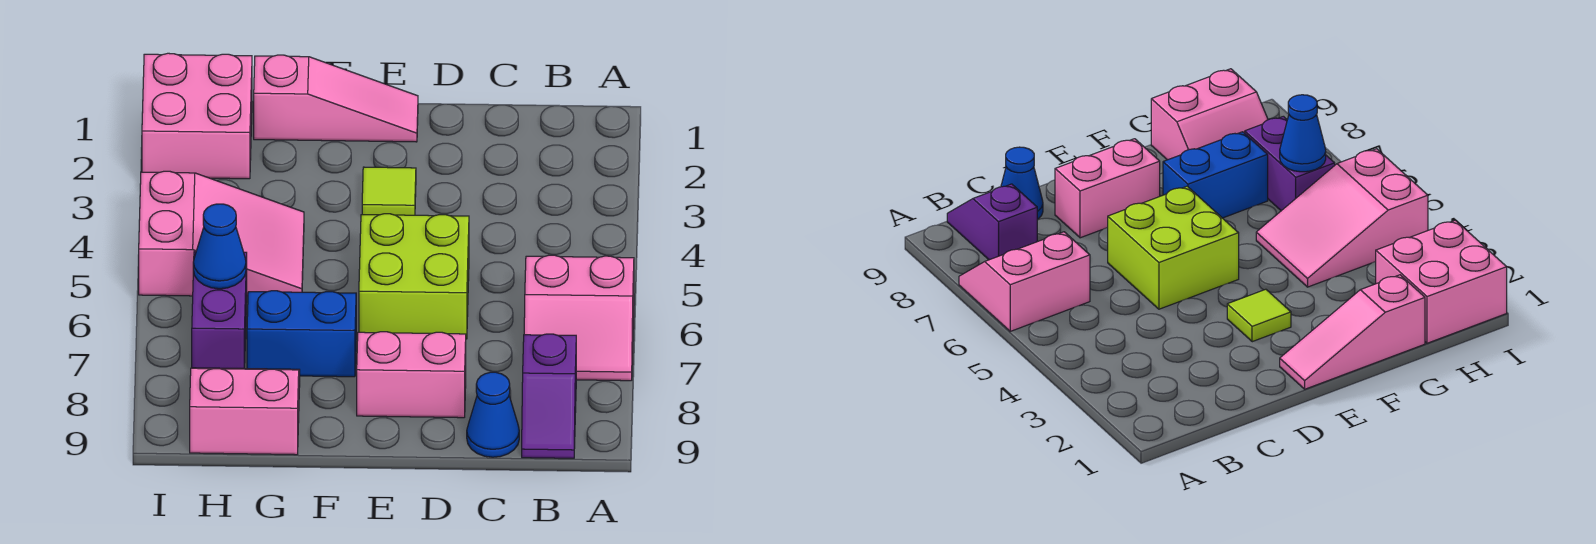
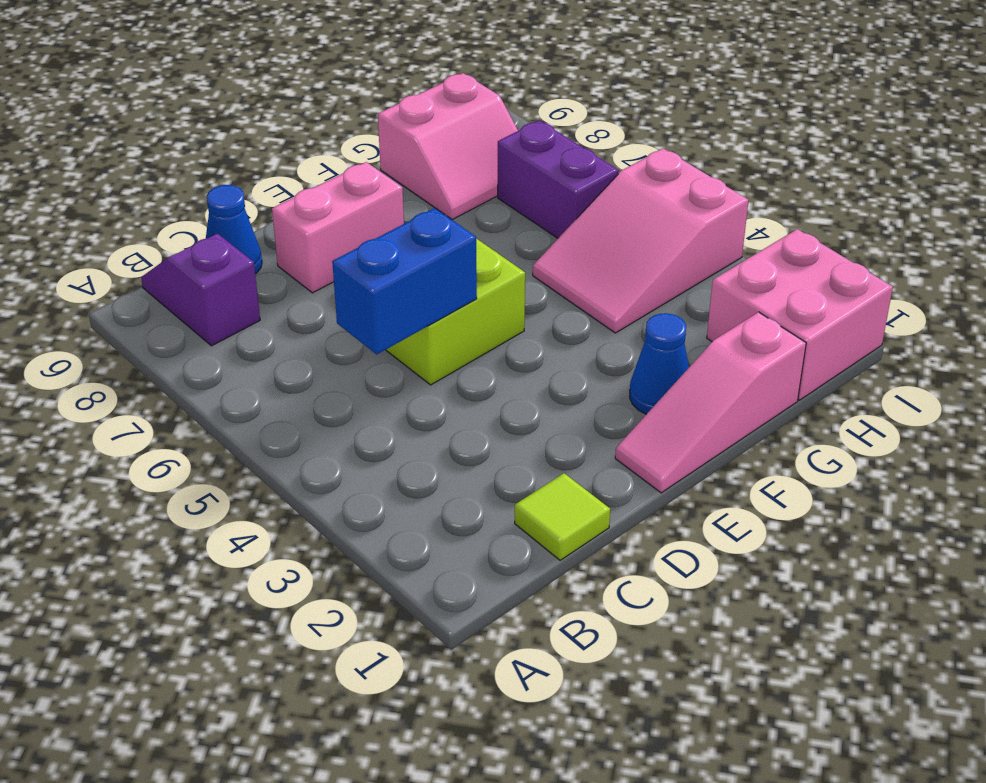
pink 2x2 slope [524,255,634,381] -> none
lime 1x1 tile [362,167,416,215] -> lime 1x1 tile moved to [515,473,610,560]
blue 1x2 brick [247,291,356,377] -> blue 1x2 brick moved to [332,208,477,354]
blue 1x1 cone [193,204,246,289] -> blue 1x1 cone moved to [630,313,689,414]

